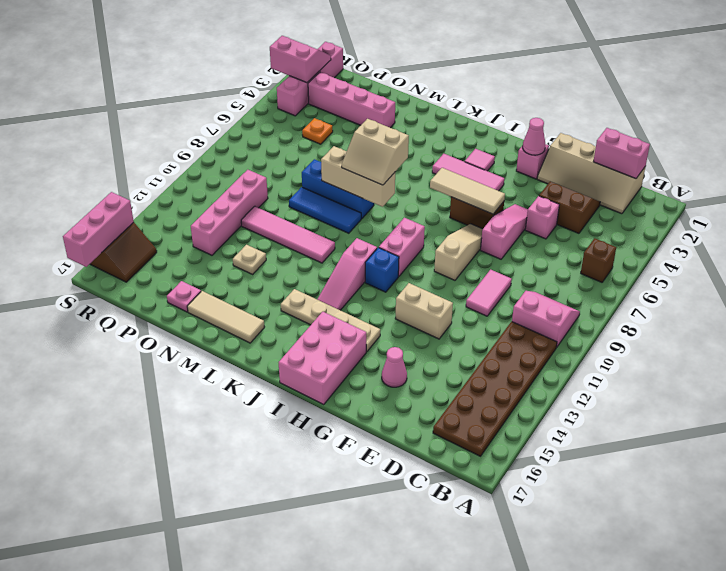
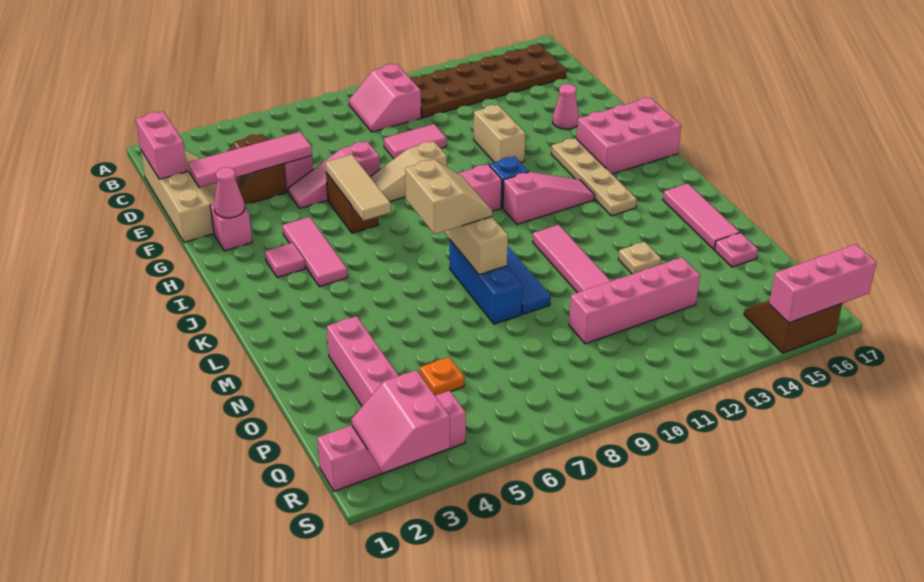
brown 1x1 brick [581,238,616,282] -> none
none -> pink 1x4 tile [188,132,312,187]
tan 1x3 tile [187,291,264,343] -> pink 1x3 tile [663,184,740,249]

